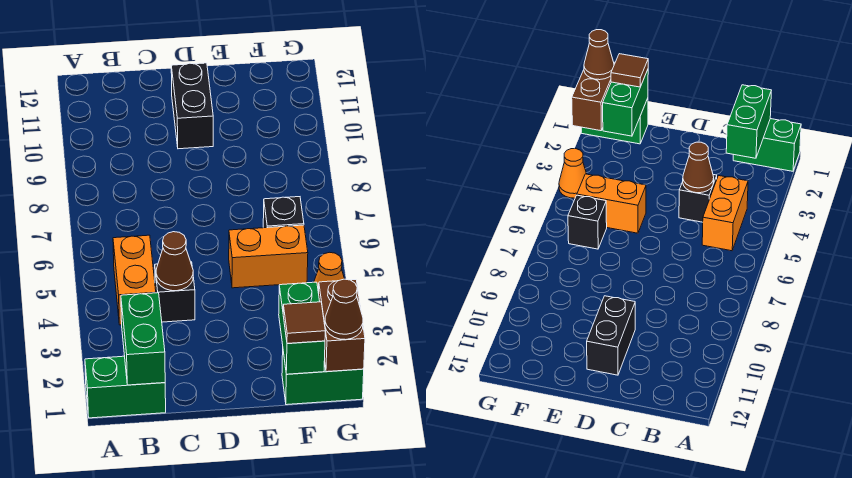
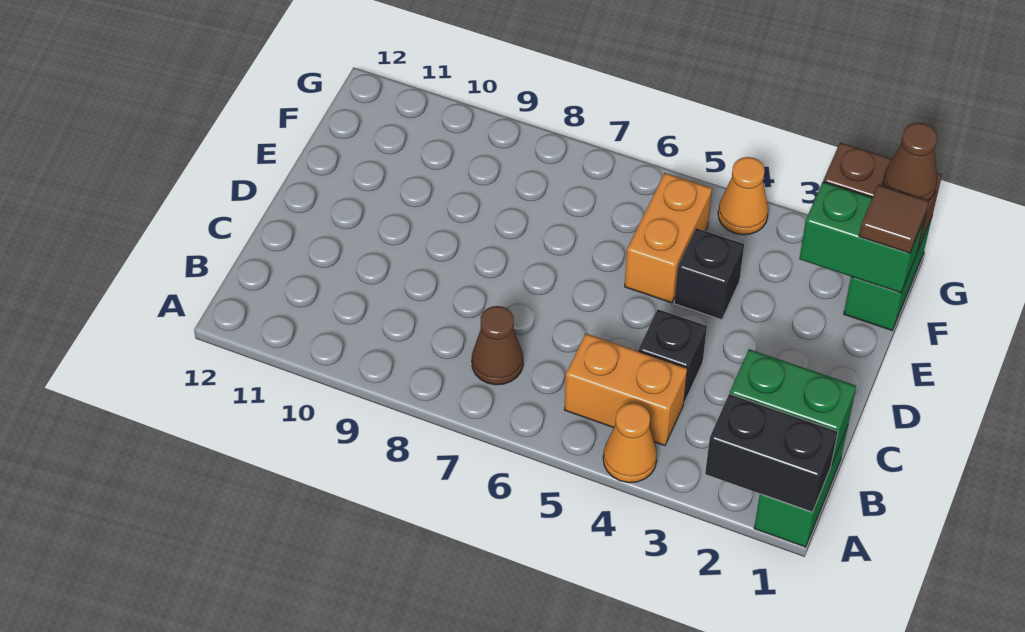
none -> orange 1x1 cone [603,403,657,483]
brown 1x1 cone [156,232,193,291] -> brown 1x1 cone moved to [472,306,523,385]
black 1x2 brick [171,63,213,149] -> black 1x2 brick moved to [705,394,838,512]
black 1x1 brick [263,197,304,228] -> black 1x1 brick moved to [674,228,744,320]

